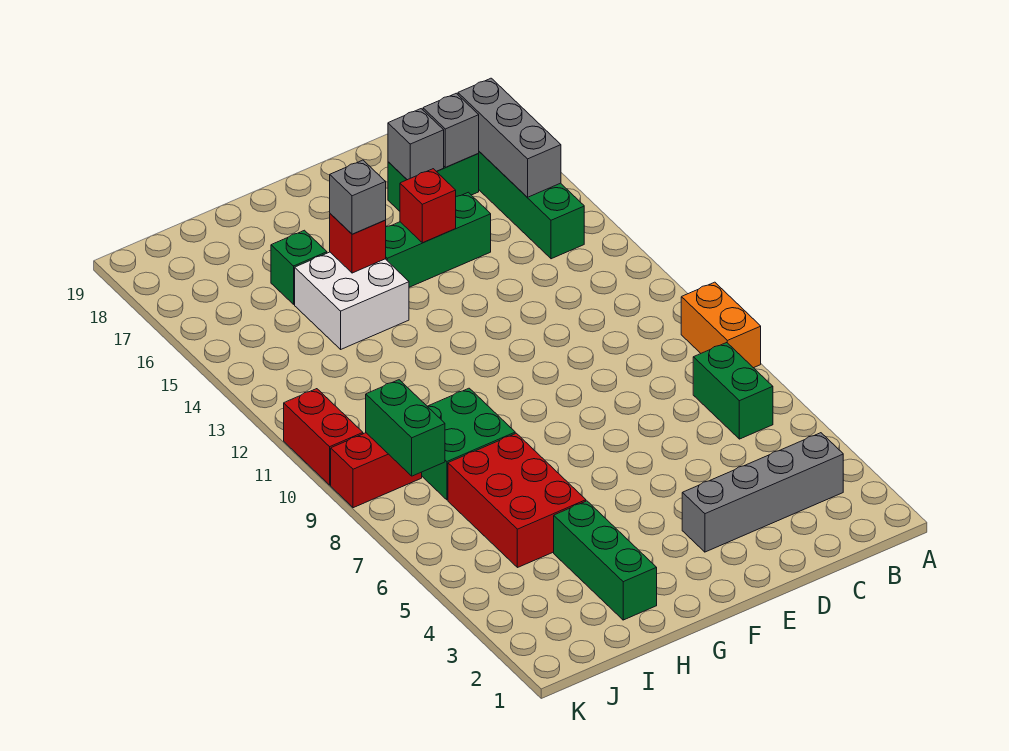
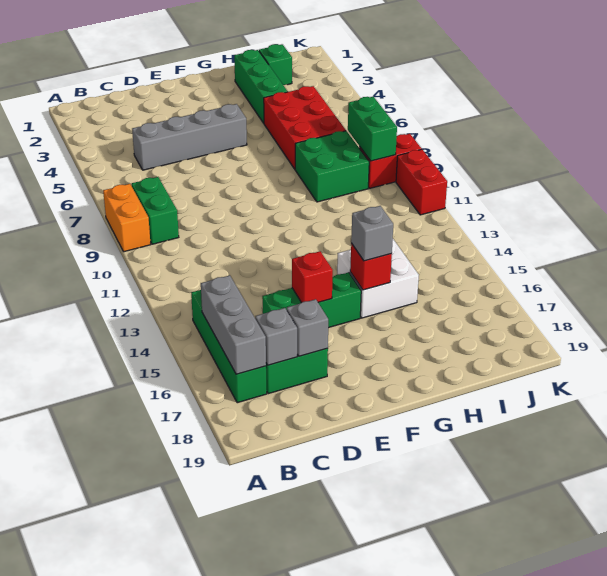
grey 1x4 brick [682,433,843,552] -> grey 1x4 brick moved to [132,104,247,170]
green 1x2 brick [693,343,773,439] -> green 1x2 brick moved to [132,177,179,244]
green 1x1 brick [271,230,327,304] -> green 1x1 brick moved to [259,44,292,85]

